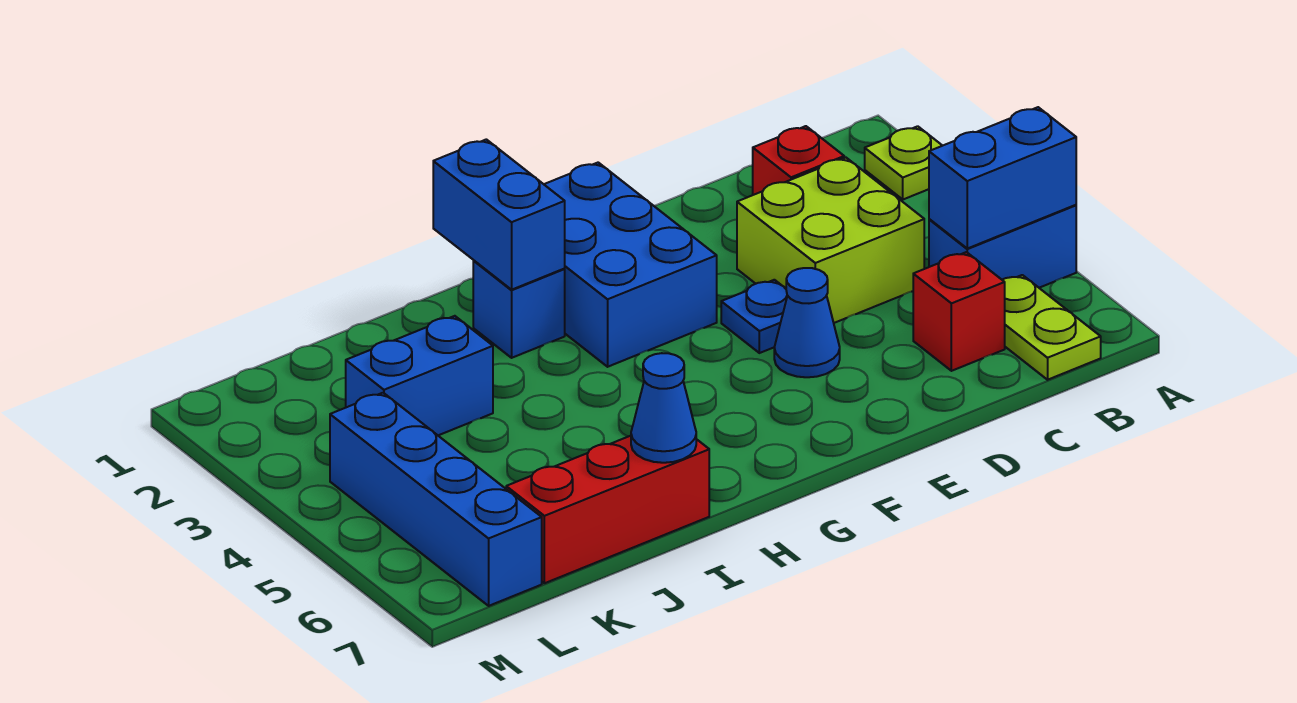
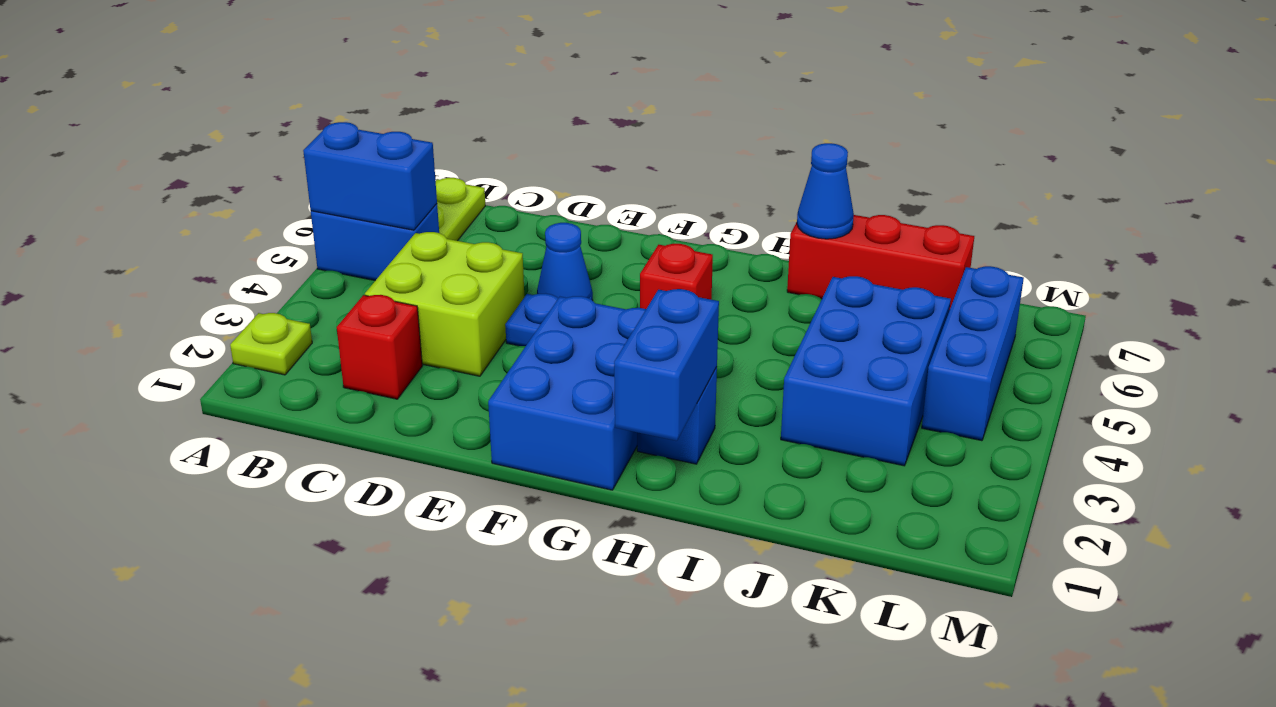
red 1x1 brick [913,252,1005,371] -> red 1x1 brick moved to [640,244,713,309]
blue 1x2 brick [346,316,493,435] -> blue 2x3 brick [781,276,951,466]
blue 1x4 brick [330,393,542,606] -> blue 1x3 brick [922,266,1024,441]

